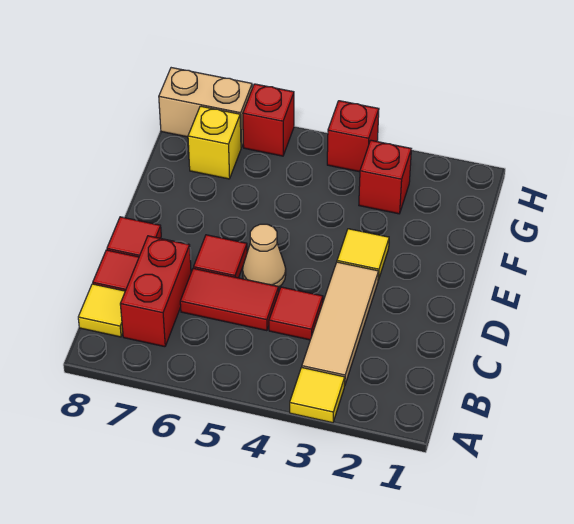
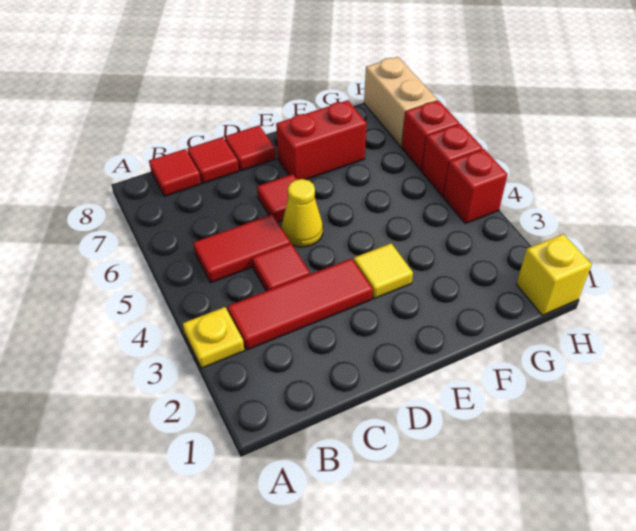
yellow 1x1 tile [290,367,345,423] -> yellow 1x1 plate [183,307,244,368]
tan 1x3 tile [302,262,379,386] -> red 1x3 tile [228,258,373,350]
red 1x2 brick [120,236,191,347] -> red 1x2 brick moved to [276,100,367,180]
yellow 1x1 tile [78,284,125,337] -> red 1x1 tile [149,149,201,196]
red 1x2 tile [180,268,279,331] -> red 1x2 tile turned to [193,214,290,283]
tan 1x1 cone [243,224,286,287] -> yellow 1x1 cone [282,179,323,247]
red 1x1 brick [359,140,411,214] -> red 1x1 brick moved to [422,124,483,196]
yellow 1x1 brick [188,106,241,179] -> yellow 1x1 brick moved to [516,234,592,315]

